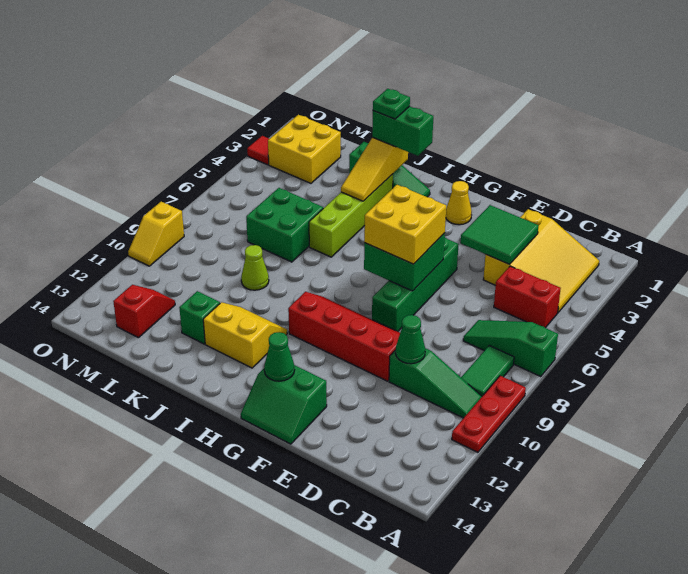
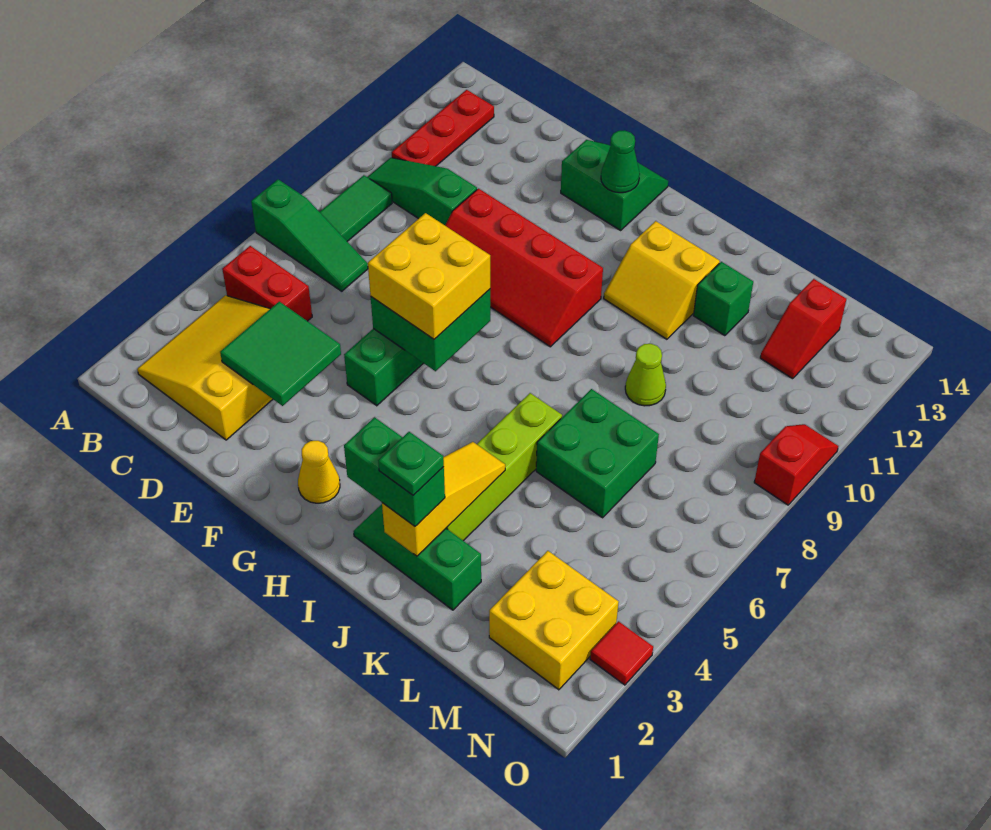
red 1x3 plate [452,376,526,452] -> red 1x3 plate moved to [392,90,494,166]
green 1x1 cone [395,315,425,364] -> none
yellow 1x2 slope [128,202,184,266] -> red 1x2 slope [754,424,838,505]

